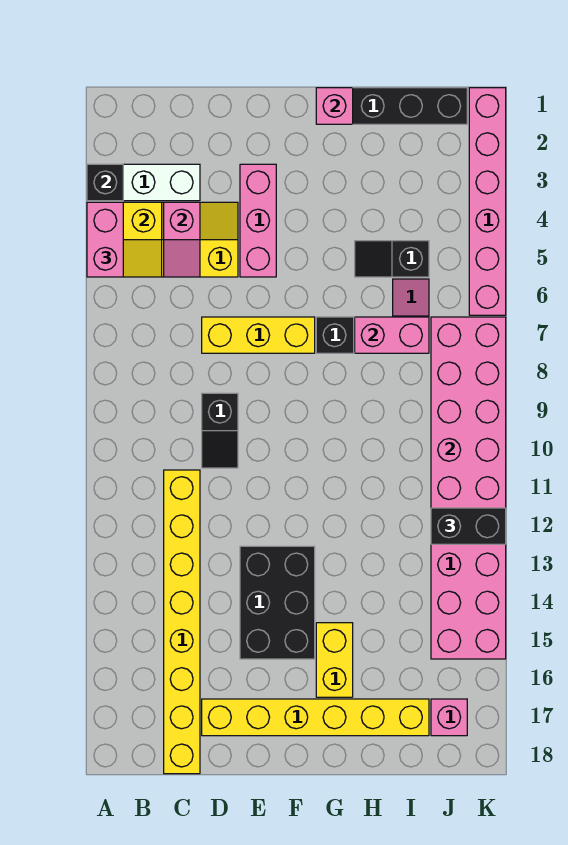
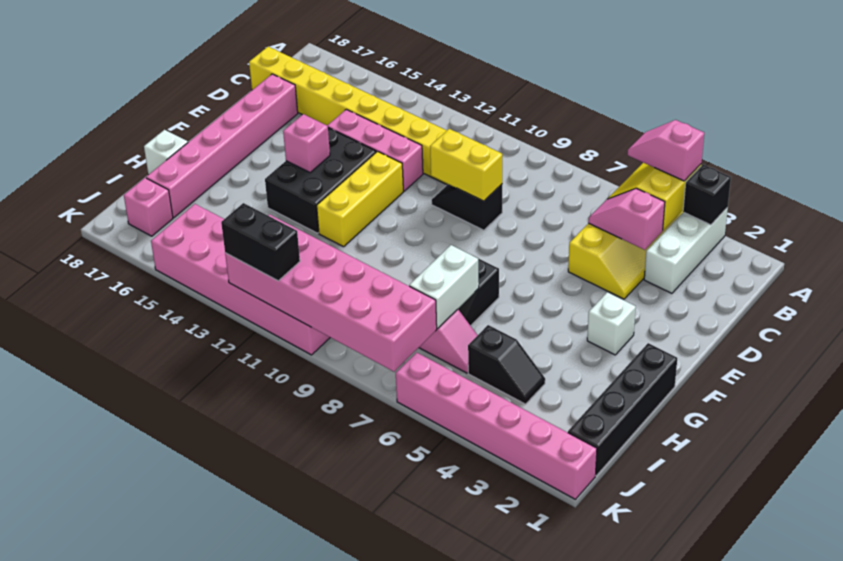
pink 1x2 brick [87,202,123,277] -> pink 1x2 slope [628,120,704,181]
yellow 1x3 brick [202,317,315,353] -> yellow 1x3 brick moved to [317,151,403,247]
yellow 1x6 brick [202,699,429,736] -> pink 1x6 brick [146,74,298,218]
pink 1x3 brick [240,164,276,277] -> pink 1x3 brick moved to [327,109,423,191]
black 2x3 brick [240,546,315,659] -> black 2x3 brick turned to [265,128,376,233]
none -> white 1x1 brick [587,292,636,355]
pink 1x1 brick [316,88,353,124] -> pink 1x1 brick moved to [283,114,330,172]
yellow 1x2 brick [316,623,353,697] -> yellow 1x2 brick moved to [430,129,502,201]
black 1x2 slope [355,241,429,277] -> black 1x2 slope turned to [468,325,545,404]
pink 1x2 brick [355,317,429,353] -> white 1x2 brick [409,245,479,329]
none -> white 1x1 brick [144,130,188,175]
black 1x2 brick [431,508,506,544] -> black 1x2 brick turned to [221,203,300,281]

